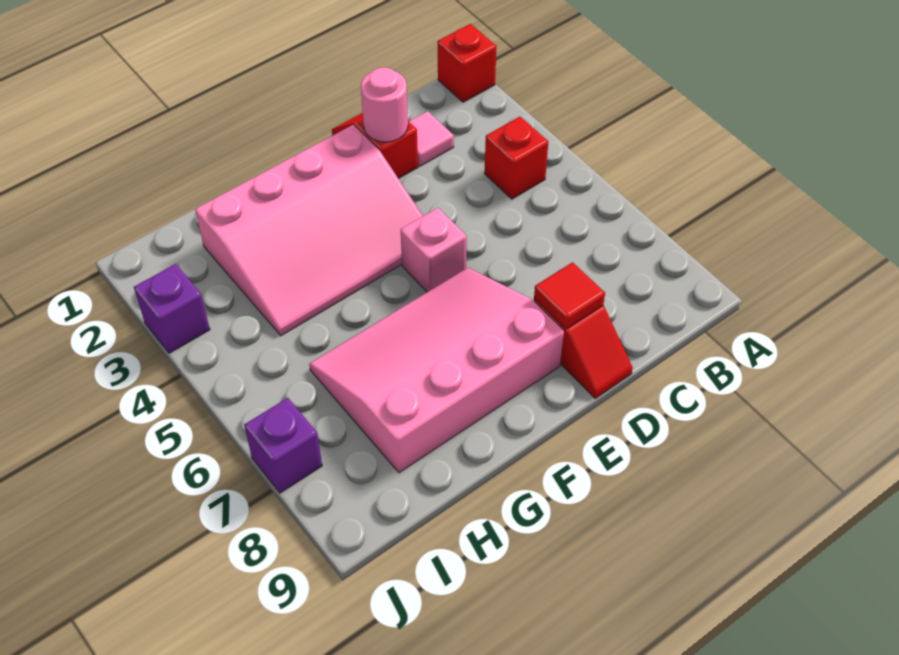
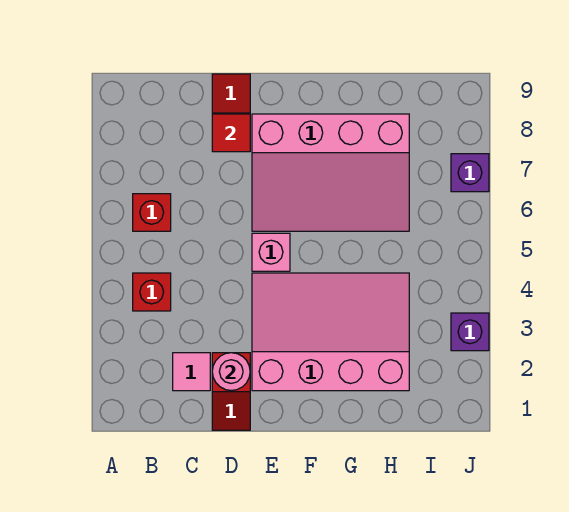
red 1x1 brick [438,24,497,102] -> red 1x1 brick moved to [133,194,171,231]

